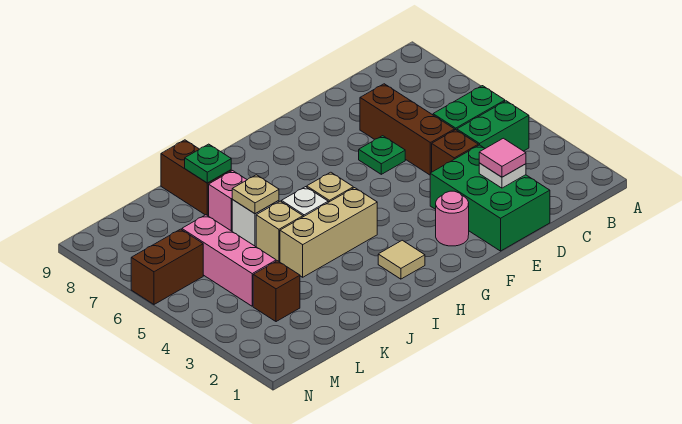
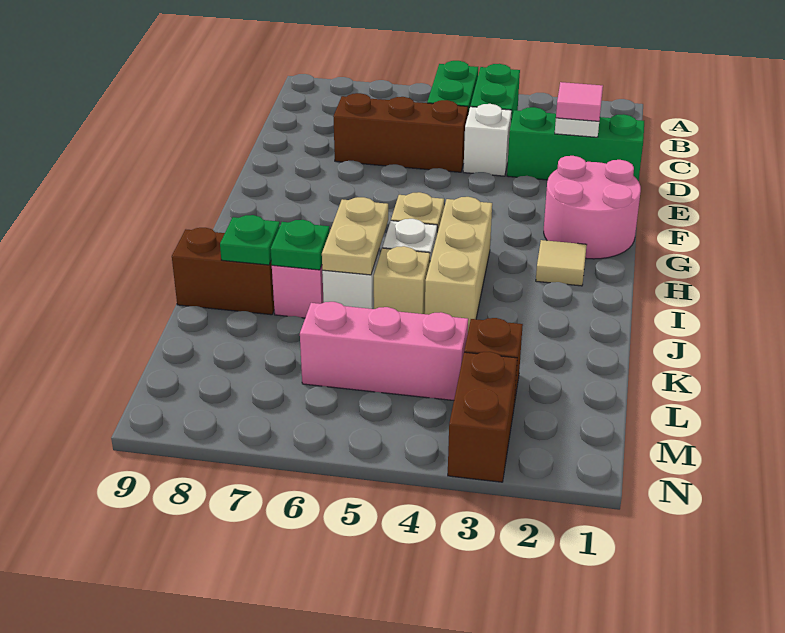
green 2x3 brick [430,145,550,251] -> green 1x3 brick [507,107,644,181]
brown 1x1 brick [432,130,478,172] -> white 1x1 brick [463,104,512,176]
green 1x1 plate [359,136,405,174] -> green 1x1 plate moved to [271,220,330,270]
pink 1x1 round brick [436,191,469,246] -> pink 2x2 round brick [544,156,641,259]
tan 1x1 plate [232,175,279,214] -> tan 1x2 plate [322,197,388,275]
brown 1x2 brick [131,229,203,304] -> brown 1x2 brick moved to [448,352,517,482]

